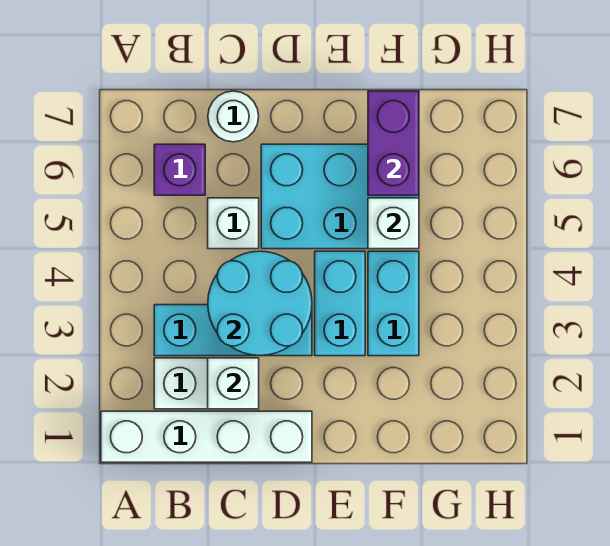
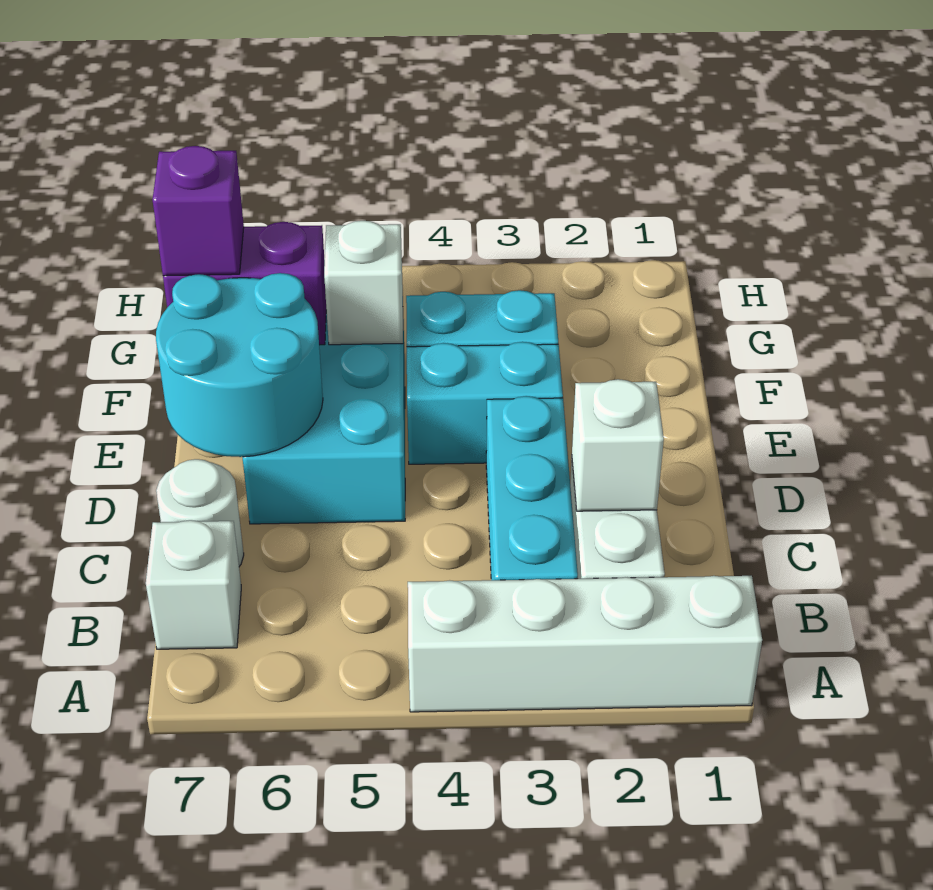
white 1x4 brick [101,411,312,462] -> white 1x4 brick turned to [408,576,762,712]
purple 1x1 brick [154,144,205,195] -> purple 1x1 brick moved to [153,146,244,276]
cyan 2x2 round brick [208,251,312,356] -> cyan 2x2 round brick moved to [156,273,323,457]
white 1x1 brick [208,198,259,249] -> white 1x1 brick moved to [146,520,241,649]

